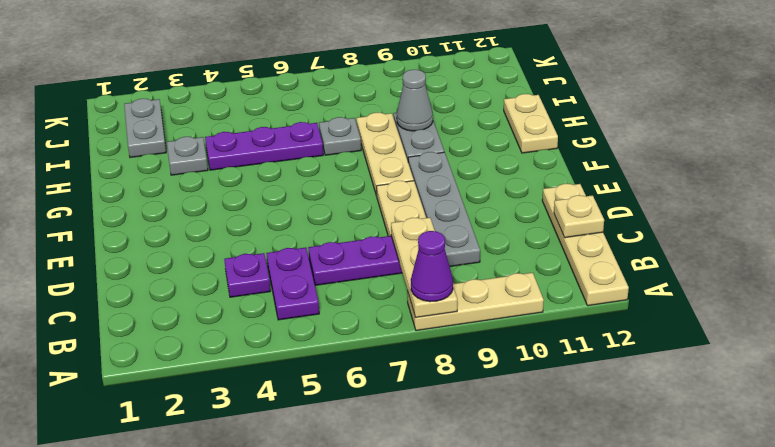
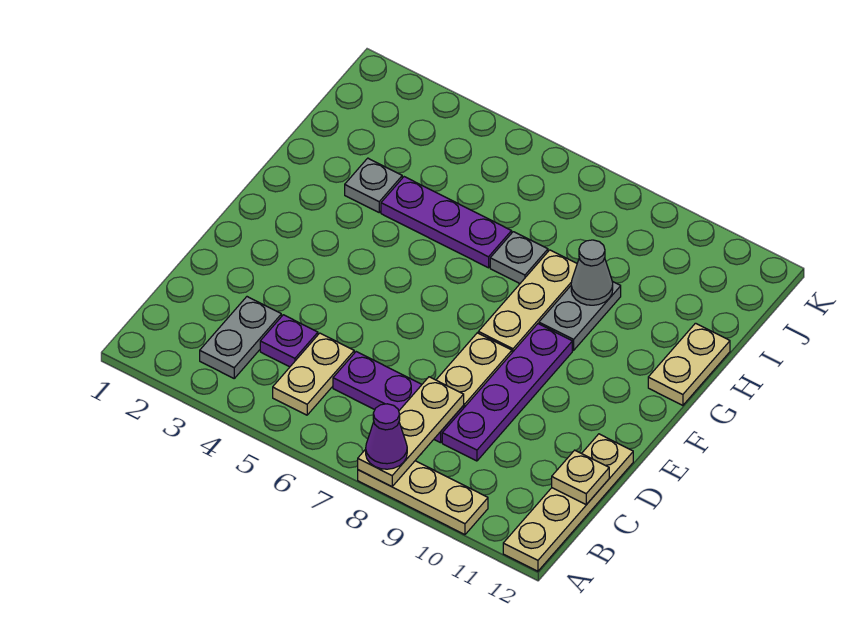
purple 1x2 plate [266,248,319,320] -> tan 1x2 plate [273,333,354,415]
grey 1x4 plate [408,152,480,266] -> purple 1x4 plate [442,324,572,461]
grey 1x2 plate [124,99,166,157] -> grey 1x2 plate moved to [200,297,281,378]

